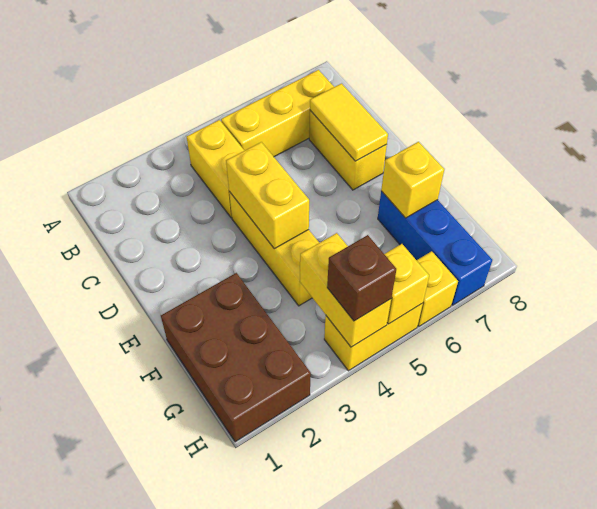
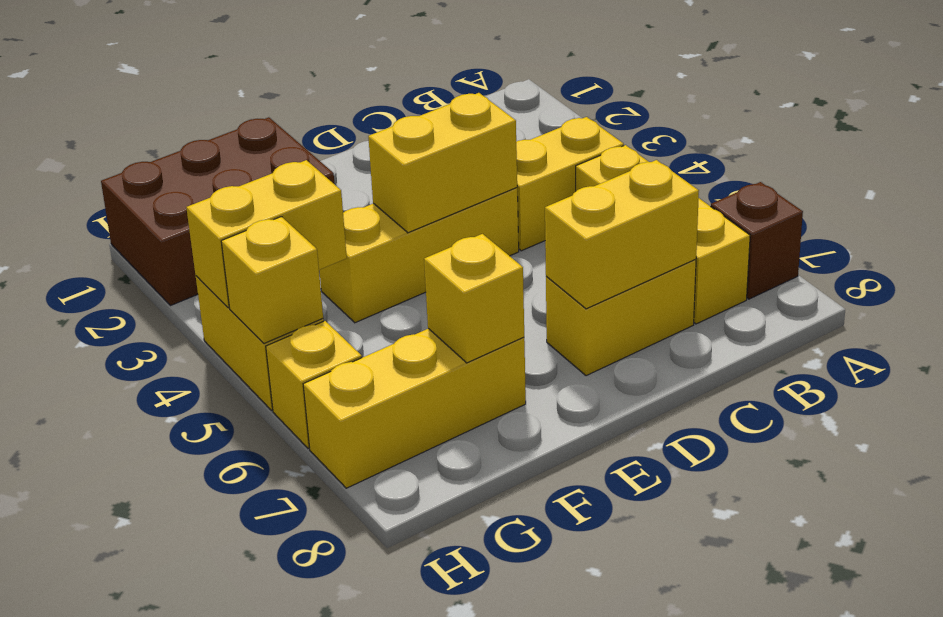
yellow 1x2 tile [310,84,388,161] -> yellow 1x2 brick [545,160,699,309]
blue 1x3 brick [378,191,492,305] -> yellow 1x3 brick [303,329,526,488]
brown 1x1 brick [327,235,396,321] -> brown 1x1 brick moved to [711,182,803,299]

